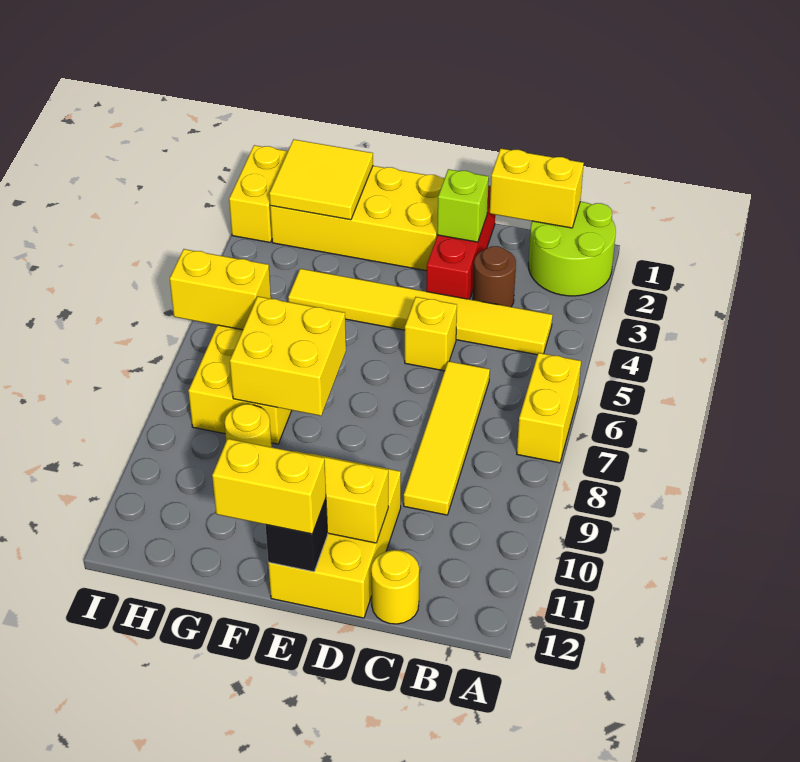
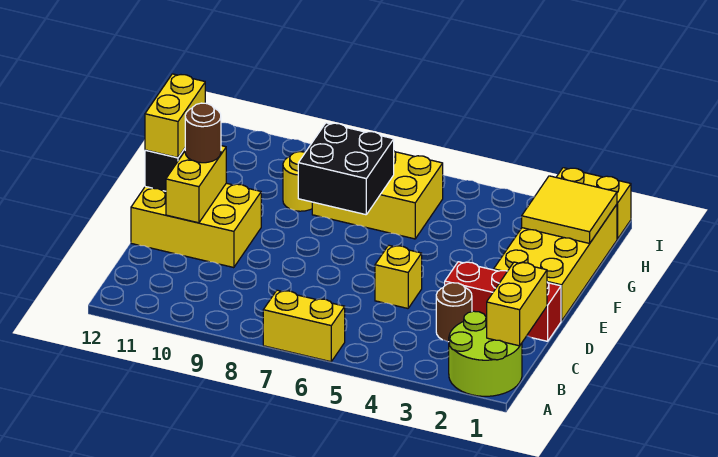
yellow 1x6 tile [288,269,552,355] -> none
yellow 1x4 tile [404,361,490,515] -> none
yellow 1x1 round brick [371,550,419,624] -> none
lime 1x1 brick [437,169,489,242] -> none
none -> brown 1x1 round brick [185,103,221,163]
yellow 2x2 brick [230,296,346,416] -> black 2x2 brick [298,123,394,215]
yellow 1x2 brick [170,249,271,330] -> none

